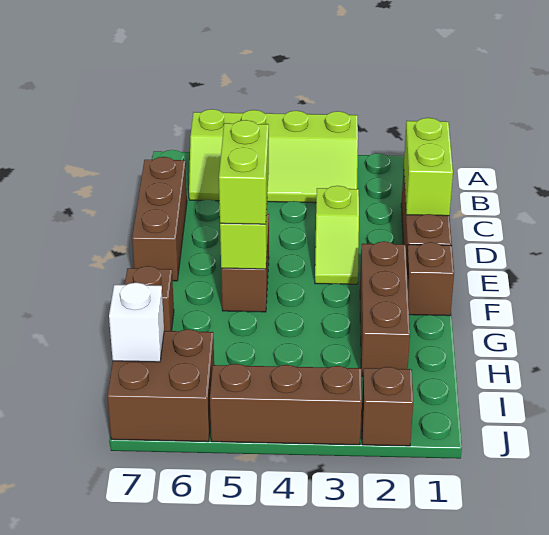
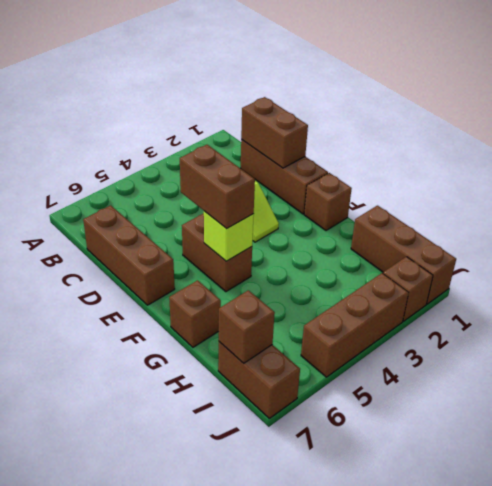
lime 2x4 slope [189,109,358,203] -> none
lime 1x2 brick [404,118,453,216] -> brown 1x2 brick [241,97,308,168]
lime 1x2 brick [219,120,269,224] -> brown 1x2 brick [180,145,255,229]
brown 1x3 brick [360,241,410,376] -> brown 1x3 brick moved to [351,206,456,304]
brown 2x2 brick [107,329,214,442] -> brown 1x2 brick [218,342,300,418]
white 1x1 brick [109,283,164,362] -> brown 1x1 brick [219,290,275,363]

